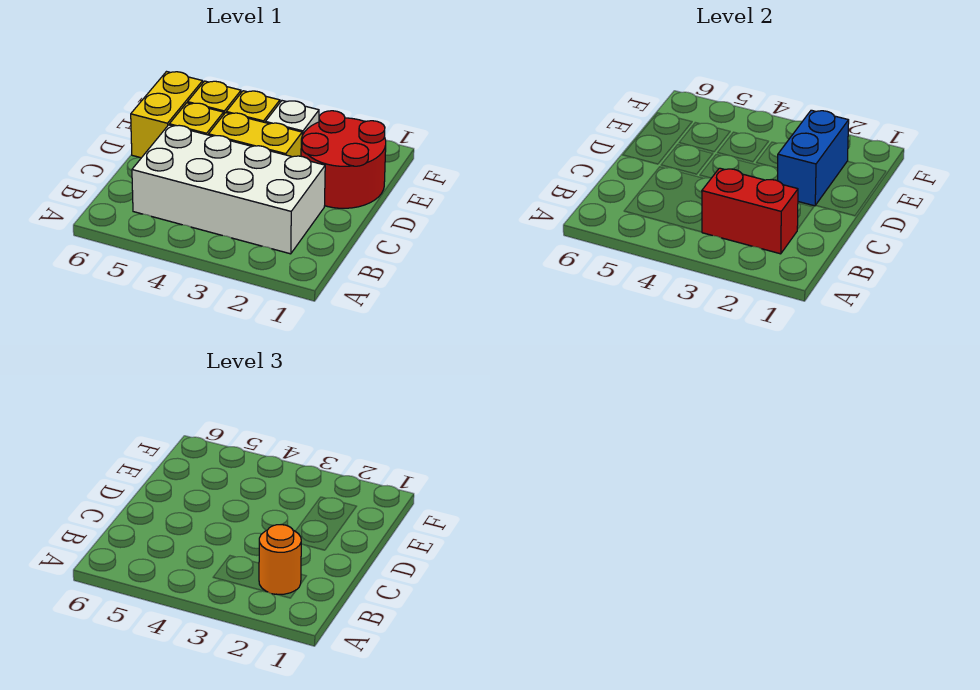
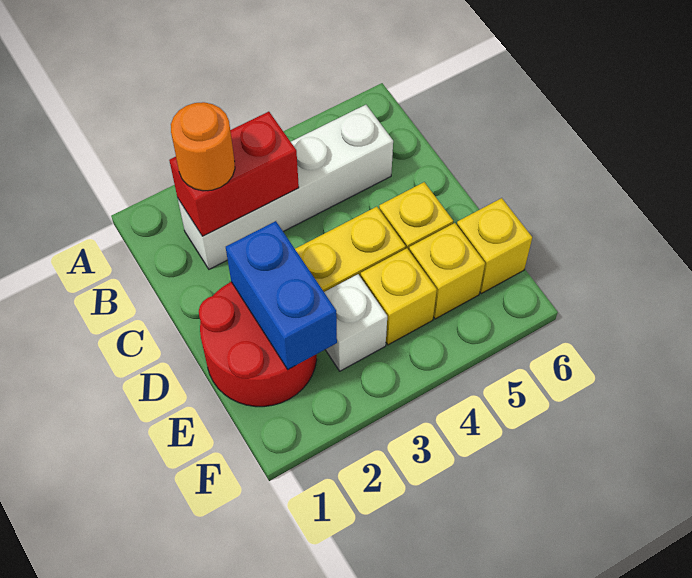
white 2x4 brick [132,125,325,254] -> white 1x4 brick [178,105,393,269]
yellow 1x2 brick [131,72,203,158] -> yellow 1x1 brick [457,198,532,294]

